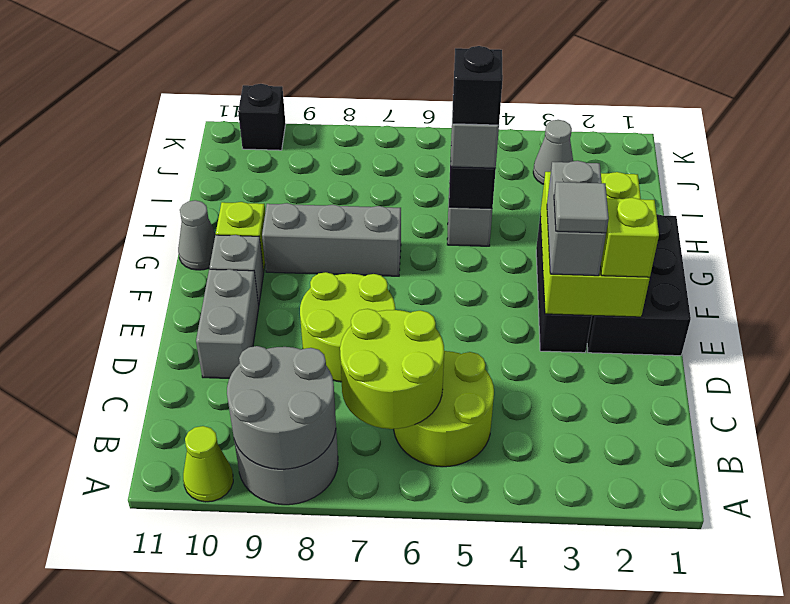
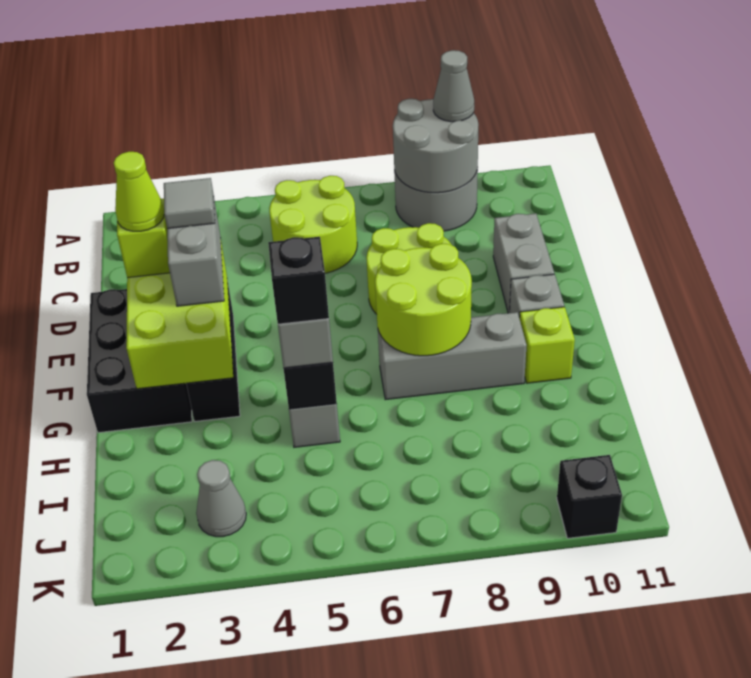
lime 1x1 cone [183,426,233,502] -> lime 1x1 cone moved to [114,152,164,231]
lime 2x2 round brick [340,309,444,429] -> lime 2x2 round brick moved to [375,244,472,356]
grey 1x1 cone [178,200,216,270] -> grey 1x1 cone moved to [433,50,474,122]

